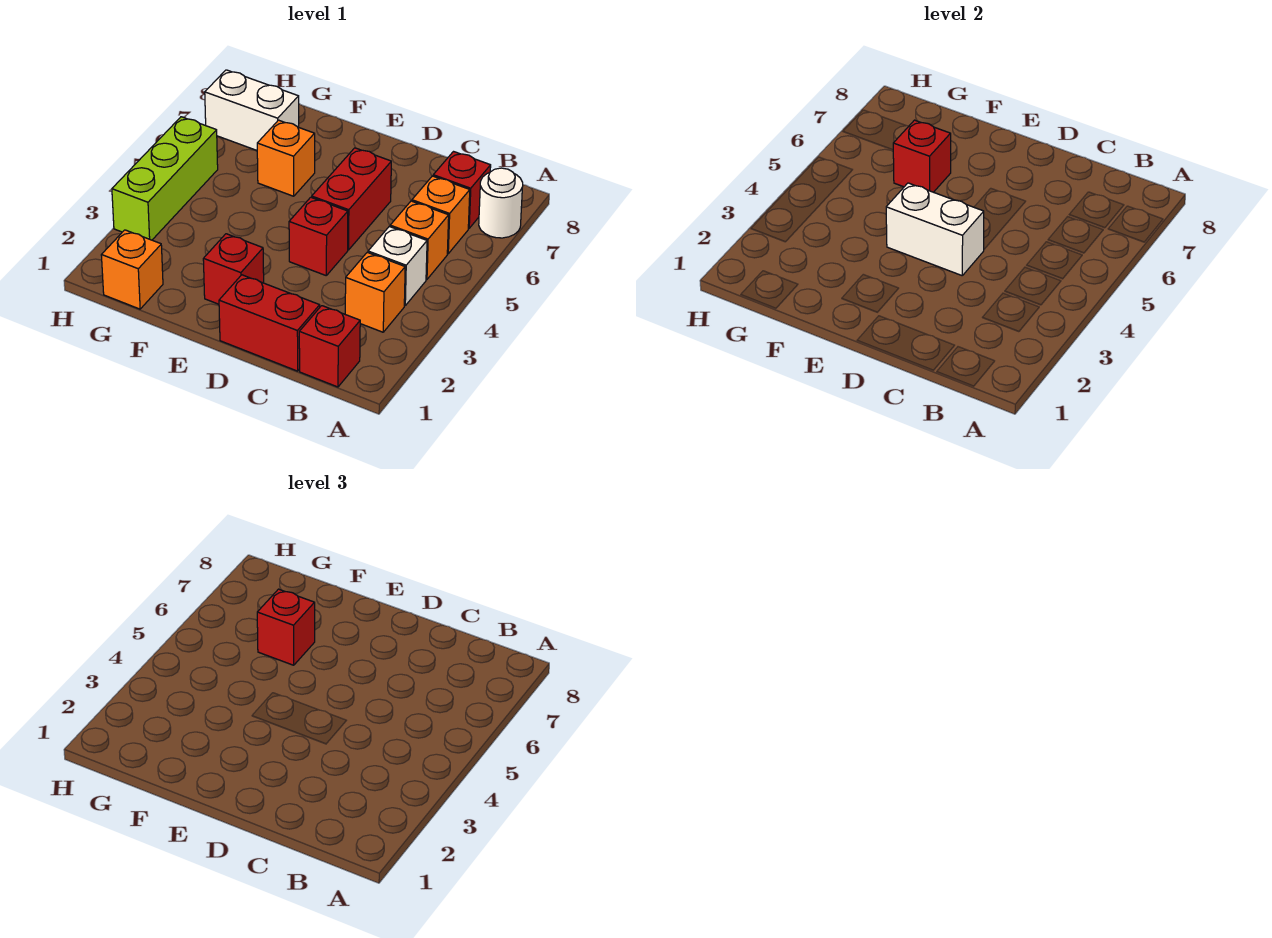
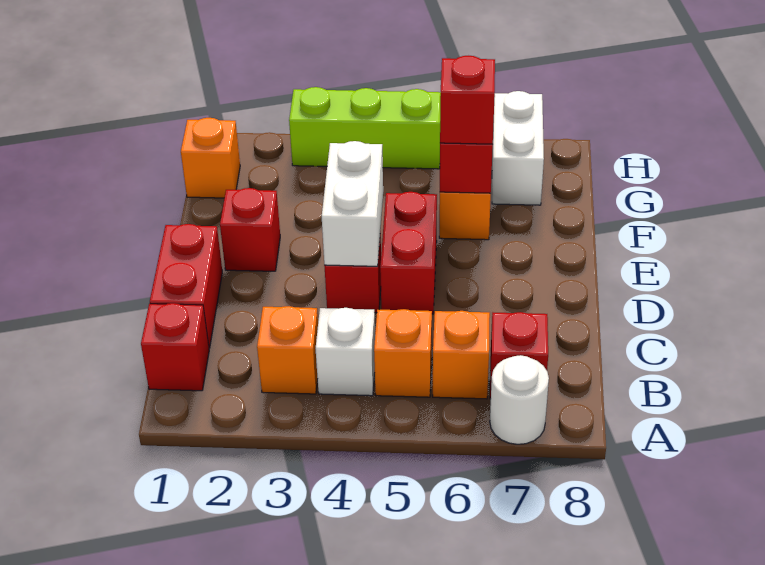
red 1x2 brick [312,148,391,250] -> red 1x2 brick turned to [380,192,437,314]

